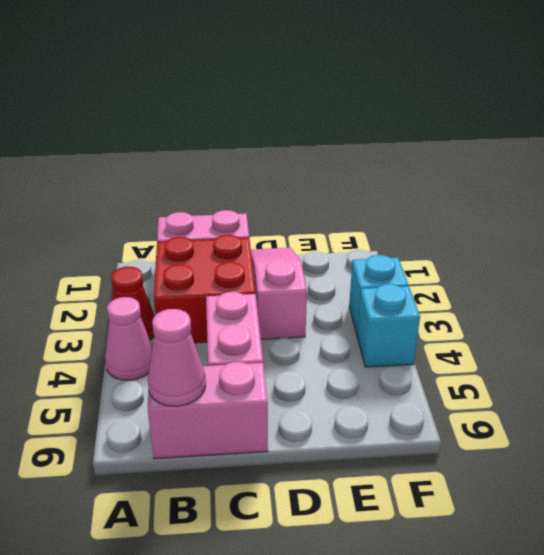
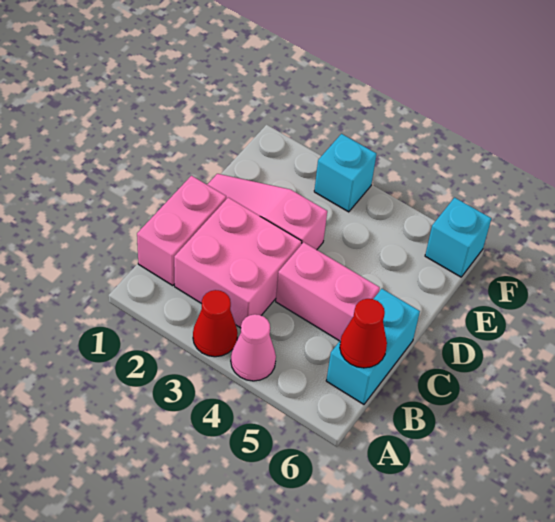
red 2x2 brick [154,235,255,343] -> pink 2x2 brick [174,197,302,328]
pink 1x2 brick [148,362,268,459] -> cyan 1x2 brick [326,289,420,404]
pink 1x1 cone [148,309,206,406] -> red 1x1 cone [340,299,387,368]
cyan 1x1 brick [357,284,420,367] -> cyan 1x1 brick moved to [425,198,491,277]

